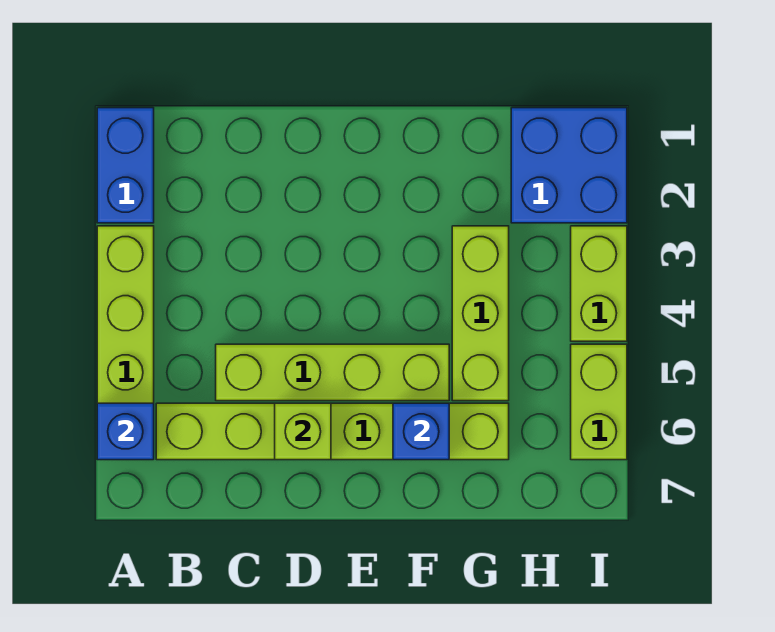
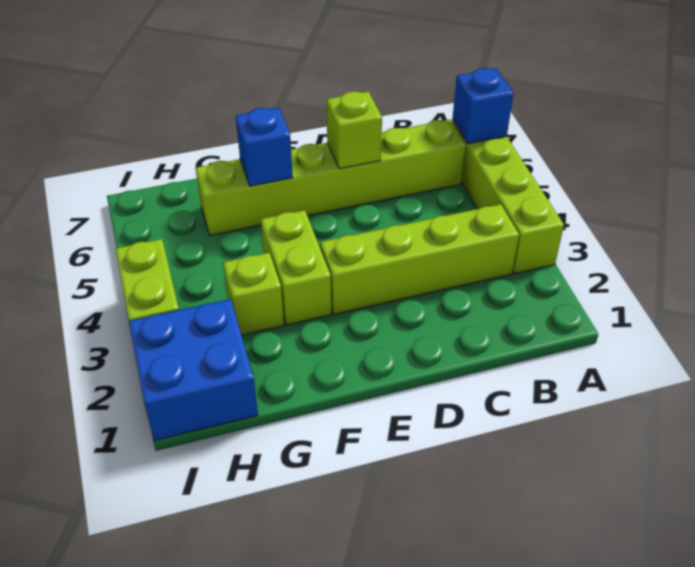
blue 1x2 brick [97,108,154,223] -> none
lime 1x4 brick [216,344,449,401] -> lime 1x4 brick moved to [320,204,519,314]
lime 1x3 brick [452,226,509,401] -> lime 1x1 brick [223,253,284,335]
lime 1x2 brick [571,344,627,460] -> lime 1x2 brick moved to [261,210,331,325]

